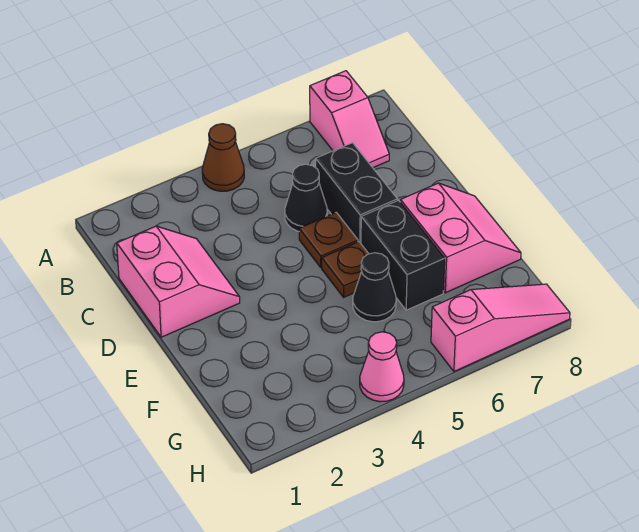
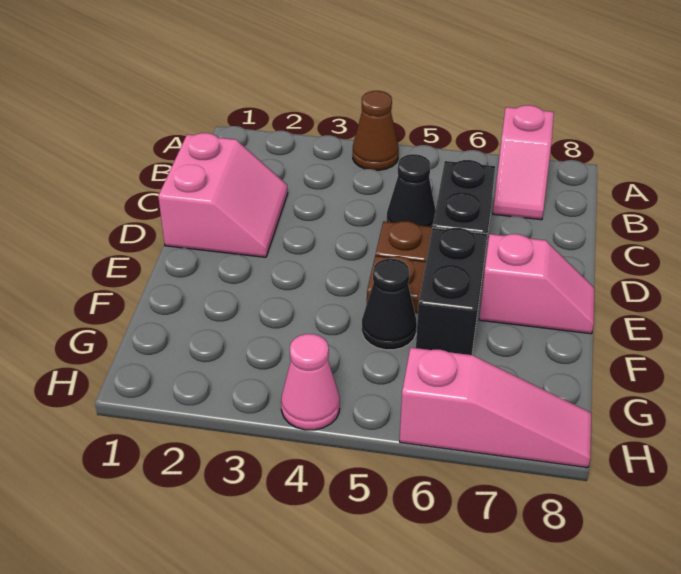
pink 2x2 slope [400,183,521,293] -> pink 1x2 slope [479,234,595,334]

